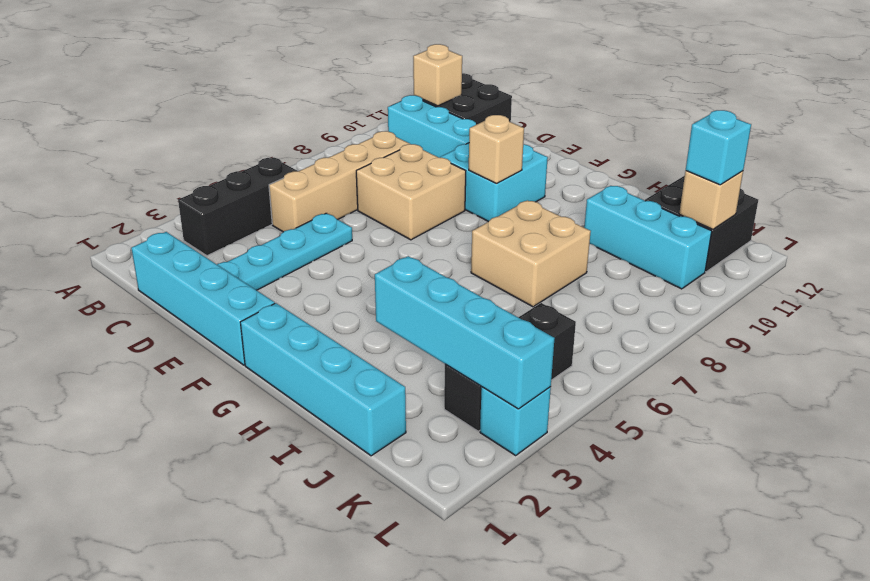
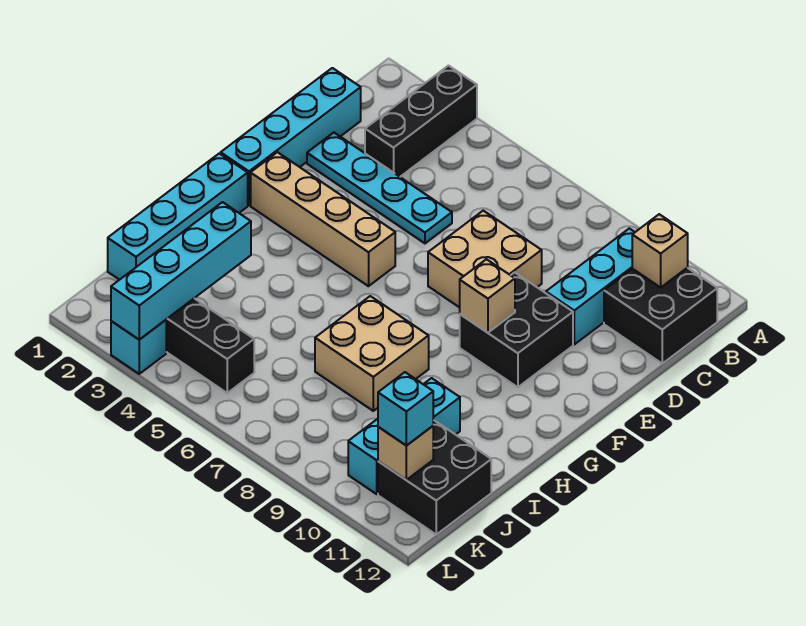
black 1x3 brick [178,158,297,256] -> black 1x3 brick turned to [365,66,477,177]
tan 1x4 brick [269,131,410,232] -> tan 1x4 brick moved to [251,152,395,286]
cyan 2x2 brick [440,143,548,222] -> black 2x2 brick [460,272,573,387]

